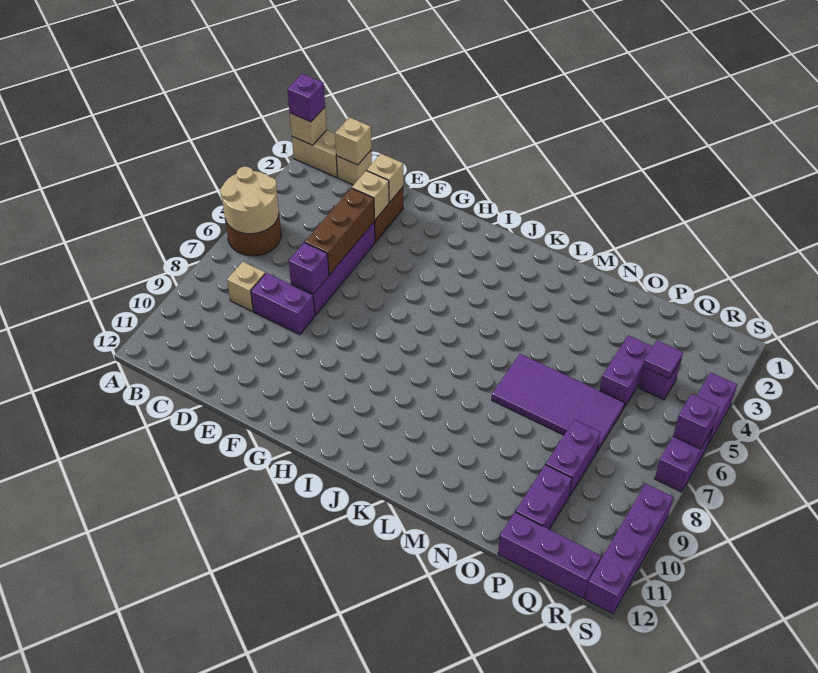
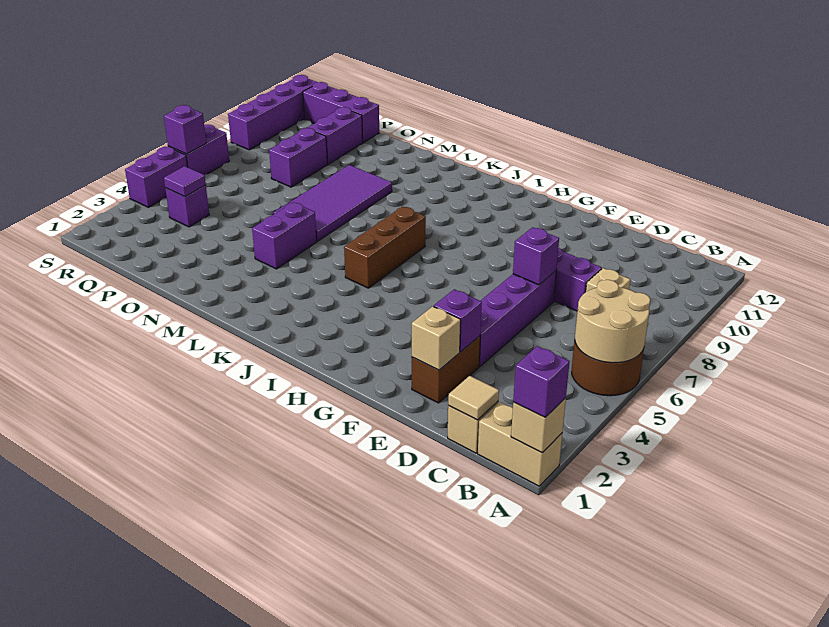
tan 1x1 brick [335,117,371,165] -> tan 1x1 tile [448,376,499,420]
tan 1x1 brick [352,171,389,220] -> purple 1x1 brick [434,289,482,352]
brown 1x3 brick [305,188,375,275] -> brown 1x3 brick moved to [344,207,426,288]
purple 2x4 tile [492,354,625,451] -> purple 2x4 tile turned to [274,165,392,241]
purple 1x2 brick [600,335,653,408] -> purple 1x2 brick moved to [252,202,317,269]

